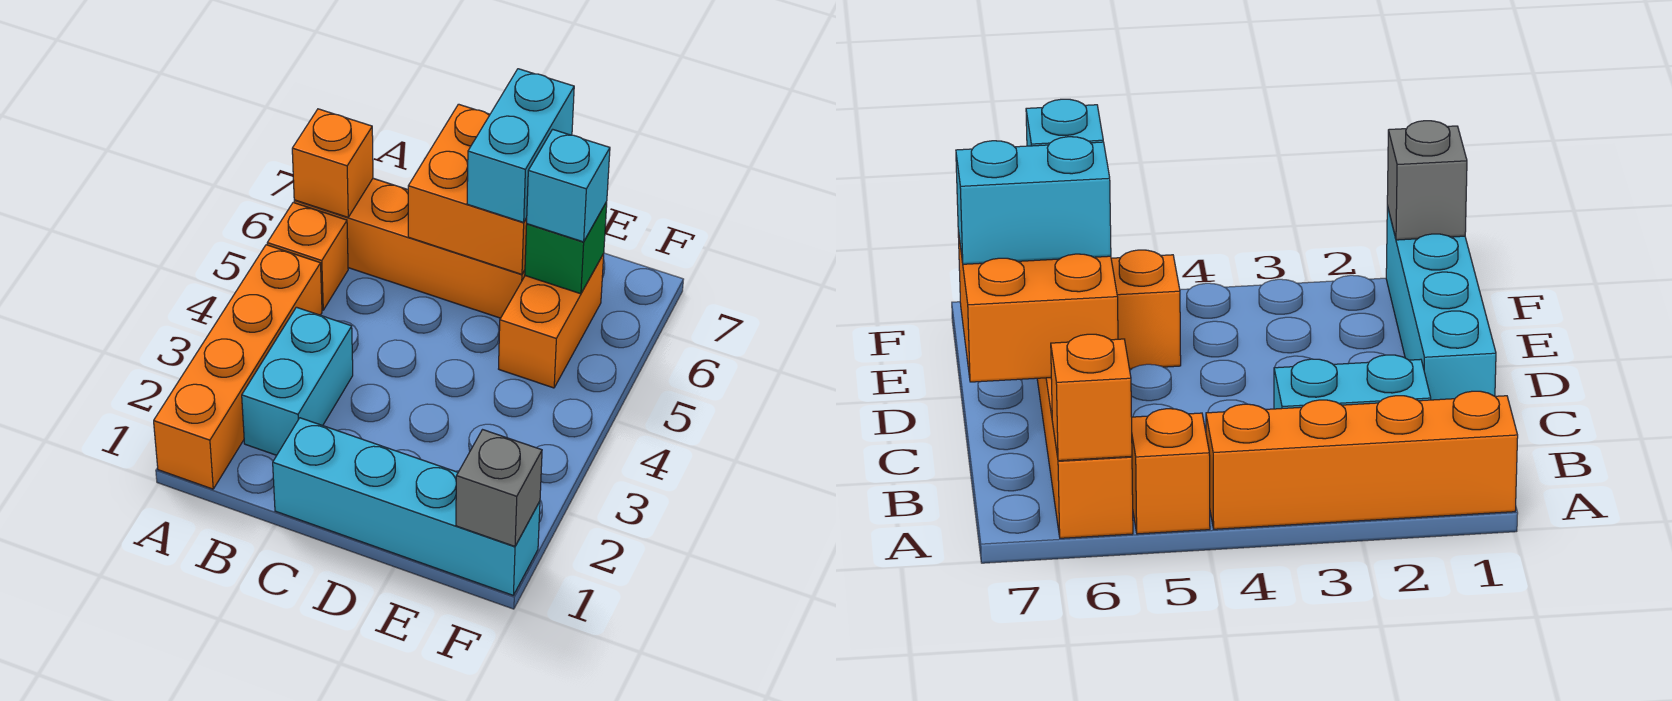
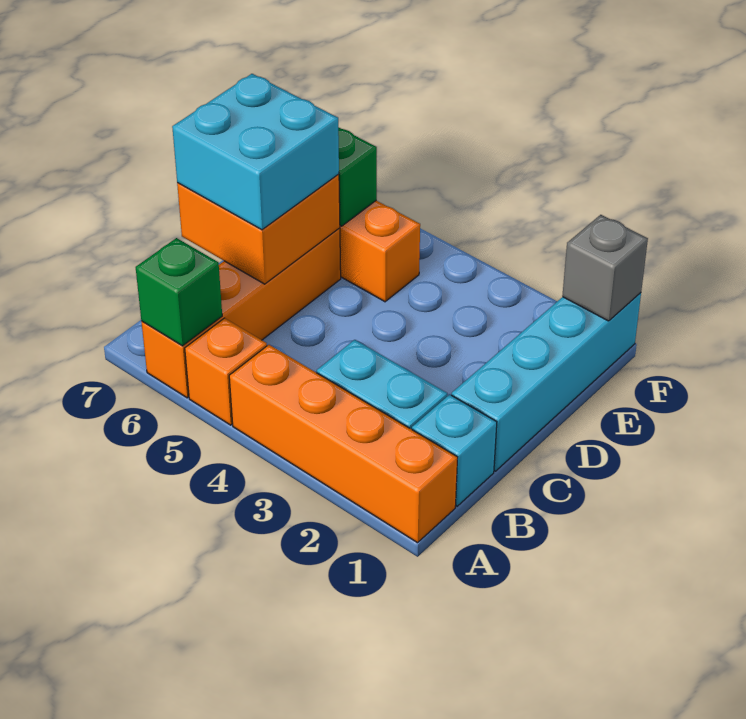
orange 1x1 brick [292,109,373,217] -> green 1x1 brick [136,238,222,346]
cyan 1x2 brick [467,69,574,222] -> cyan 2x2 brick [172,74,339,230]
cyan 1x1 brick [526,129,610,242] -> cyan 1x1 brick moved to [412,395,497,506]

